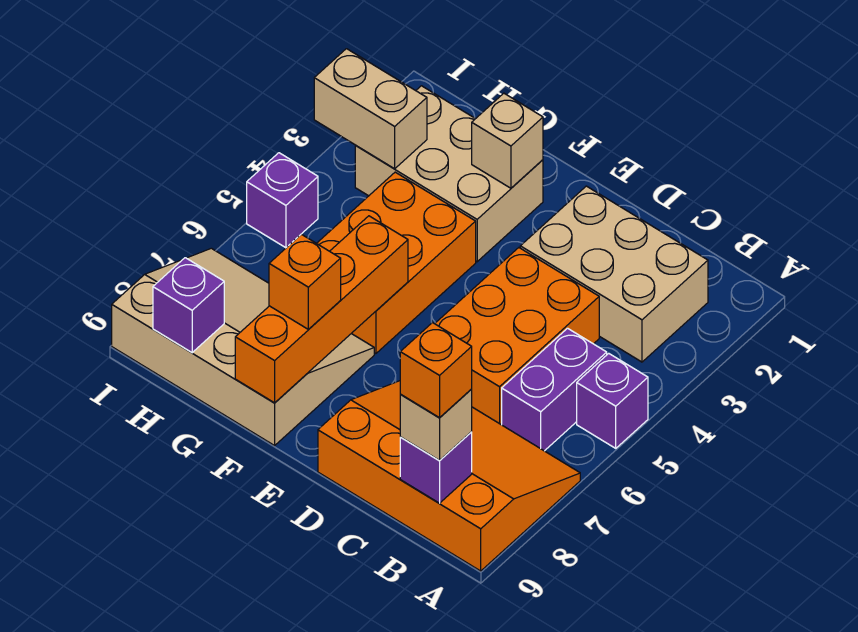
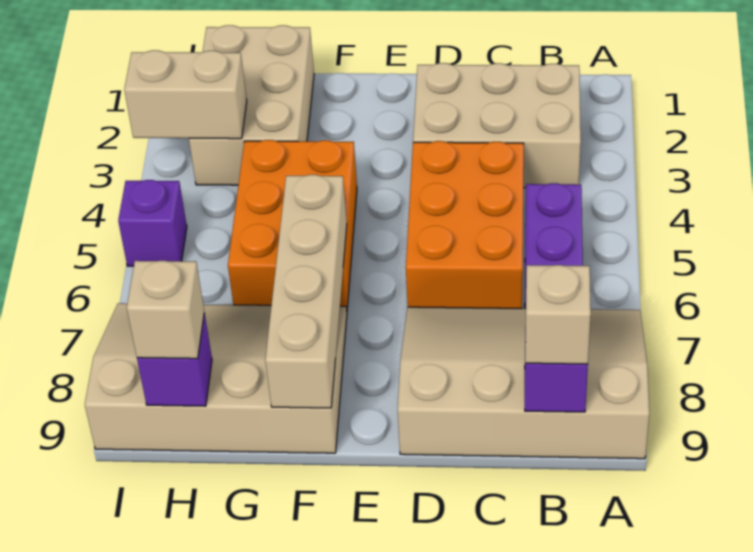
purple 1x1 brick [577,353,648,448] -> none
orange 3x4 slope [318,381,580,571] -> tan 3x4 slope [398,307,649,459]
orange 1x1 brick [400,323,472,418] -> none
tan 2x3 brick [355,86,543,262] -> tan 2x3 brick turned to [189,25,314,185]
tan 1x1 brick [472,93,543,188] -> tan 1x1 brick moved to [127,261,204,359]
orange 1x4 brick [235,216,408,403] -> tan 1x4 brick [265,175,347,408]
orange 1x1 brick [269,234,341,329] -> none

